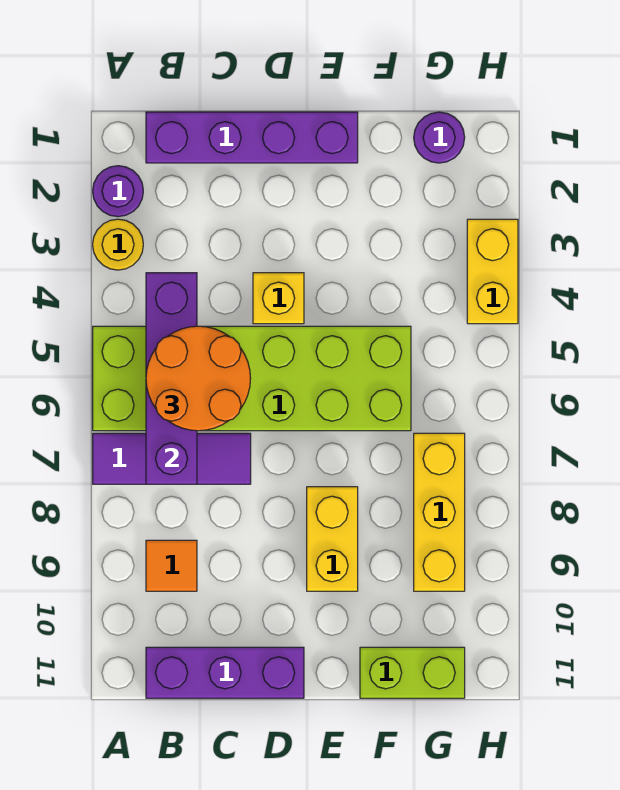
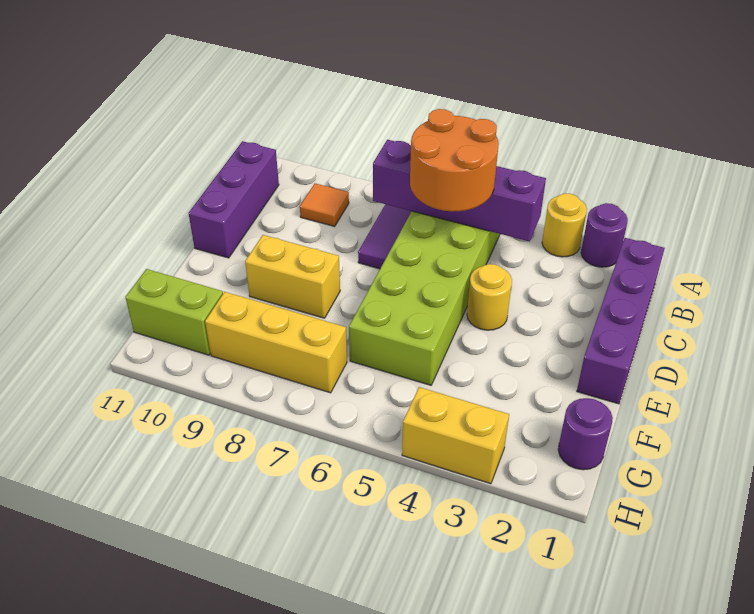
yellow 1x1 brick [253,273,304,324] -> yellow 1x1 round brick [467,264,512,330]
lime 1x2 brick [360,647,465,698] -> lime 1x2 brick turned to [125,269,223,355]

